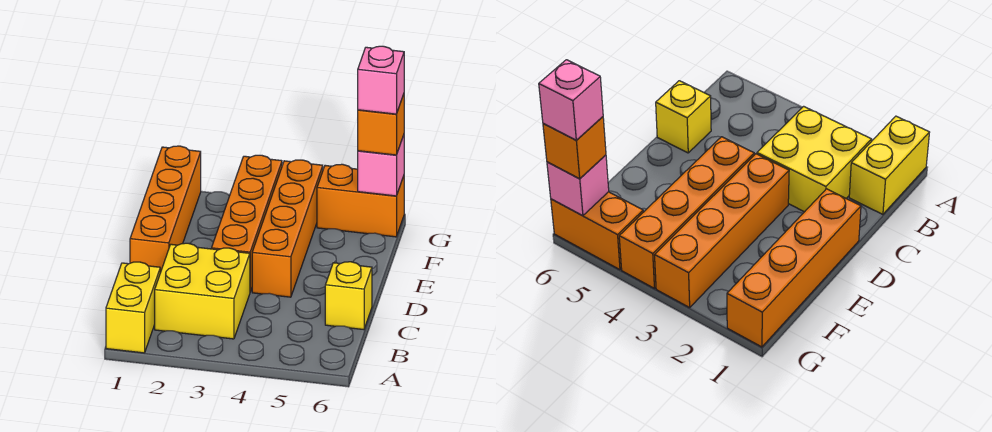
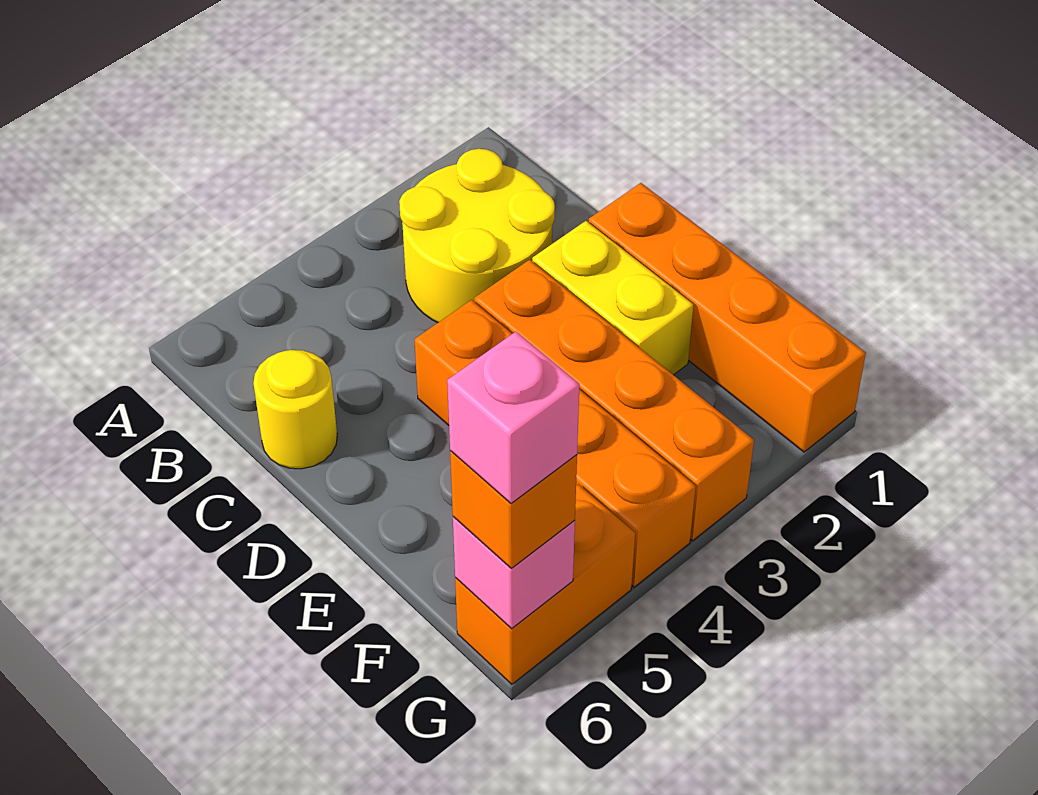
yellow 1x2 brick [106,262,160,353] -> yellow 1x2 brick moved to [532,221,693,375]
yellow 2x2 brick [155,243,250,339] -> yellow 2x2 round brick [399,149,555,323]
yellow 1x1 brick [325,262,372,330] -> yellow 1x1 round brick [253,350,337,469]

